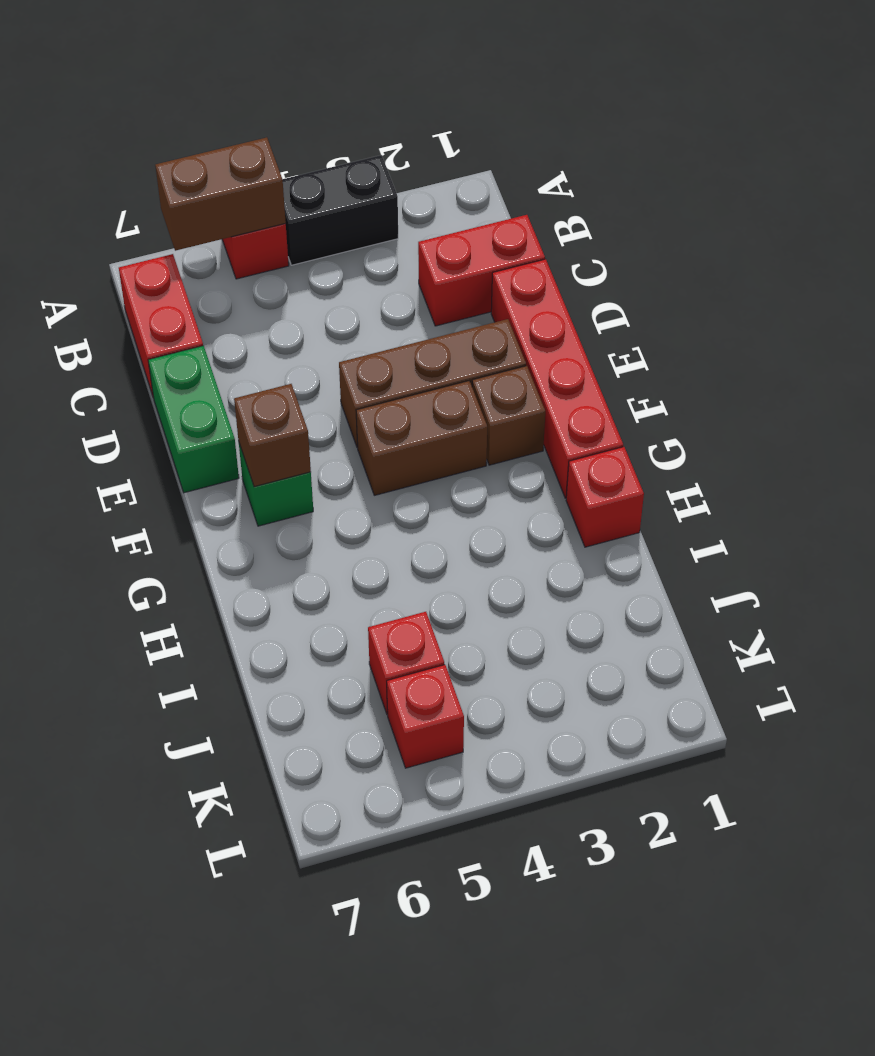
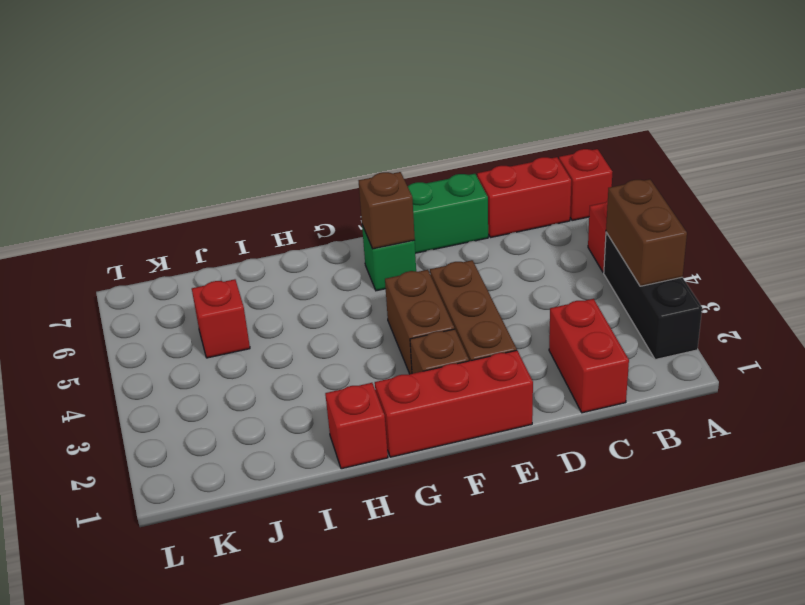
black 1x2 brick [283,155,398,265] -> black 1x3 brick [604,233,702,360]
brown 1x2 brick [155,137,286,251] -> brown 1x2 brick moved to [606,179,687,286]
red 1x4 brick [491,259,623,498] -> red 1x3 brick [375,350,533,457]
red 1x1 brick [387,665,464,768] -> red 1x1 brick moved to [559,149,612,221]

